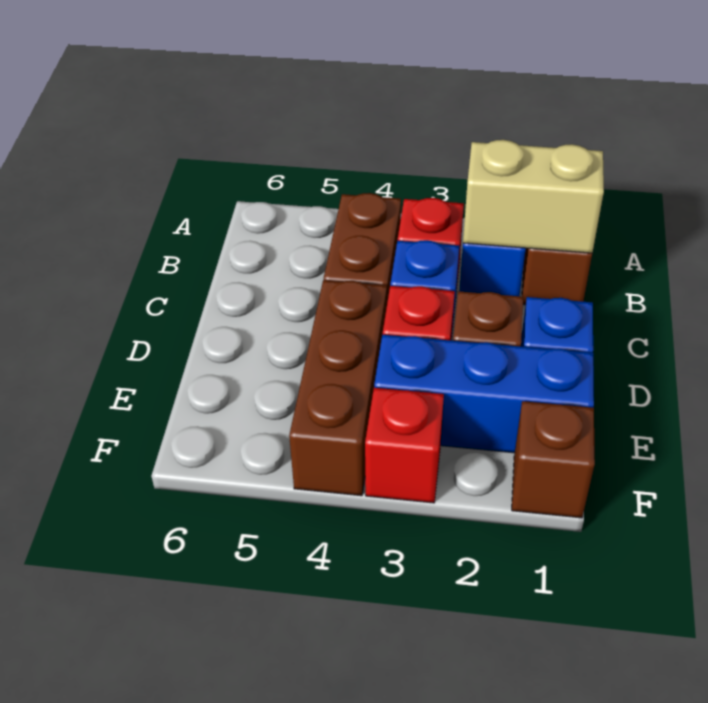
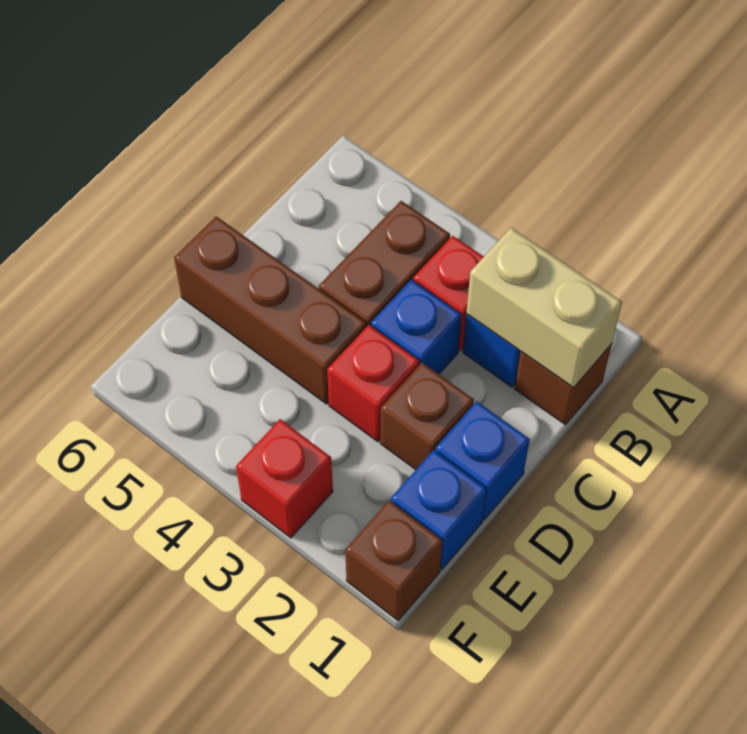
brown 1x3 brick [289,280,387,496] -> brown 1x3 brick turned to [174,216,366,404]
blue 1x3 brick [374,335,594,453] -> blue 1x1 brick [391,450,487,570]

